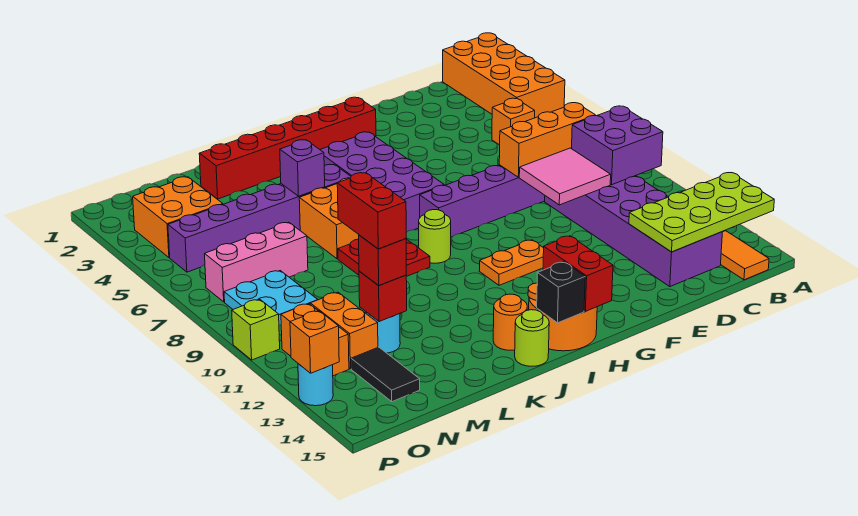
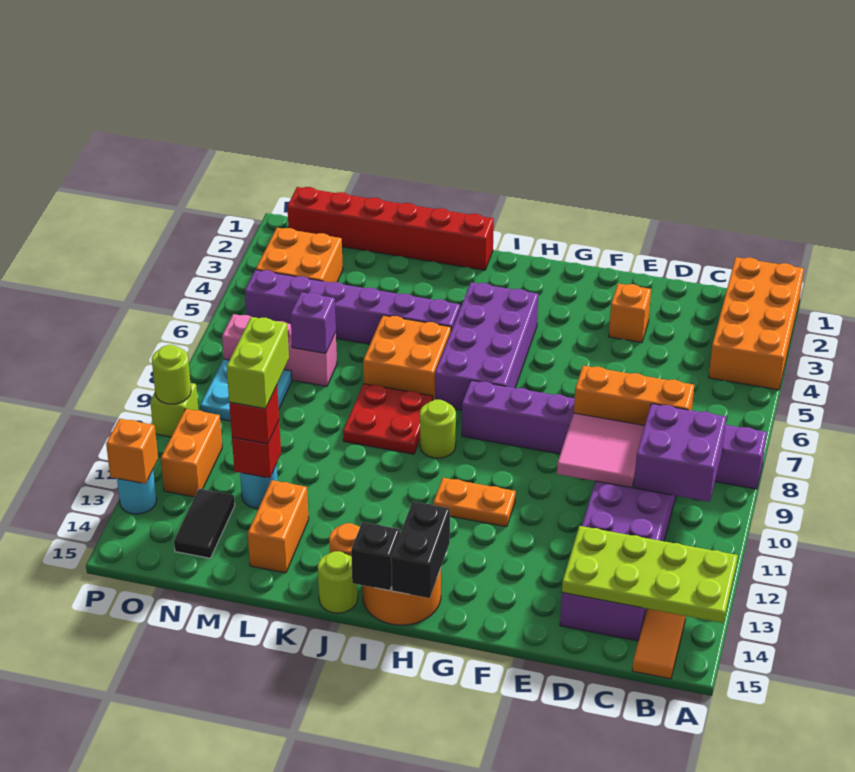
orange 1x1 brick [492,98,535,145] -> orange 1x1 brick moved to [609,284,651,343]
red 1x6 brick [199,97,376,199] -> red 1x6 brick moved to [287,187,494,270]
red 1x2 brick [543,236,613,311] -> black 1x2 brick [391,502,450,598]
purple 1x1 brick [280,140,325,196] -> purple 1x1 brick moved to [291,292,336,354]
red 1x2 brick [337,173,406,249] -> lime 1x2 brick [227,317,289,409]
orange 1x2 brick [310,292,378,369] -> orange 1x2 brick moved to [248,480,309,573]
none -> lime 1x1 round brick [152,345,191,404]

